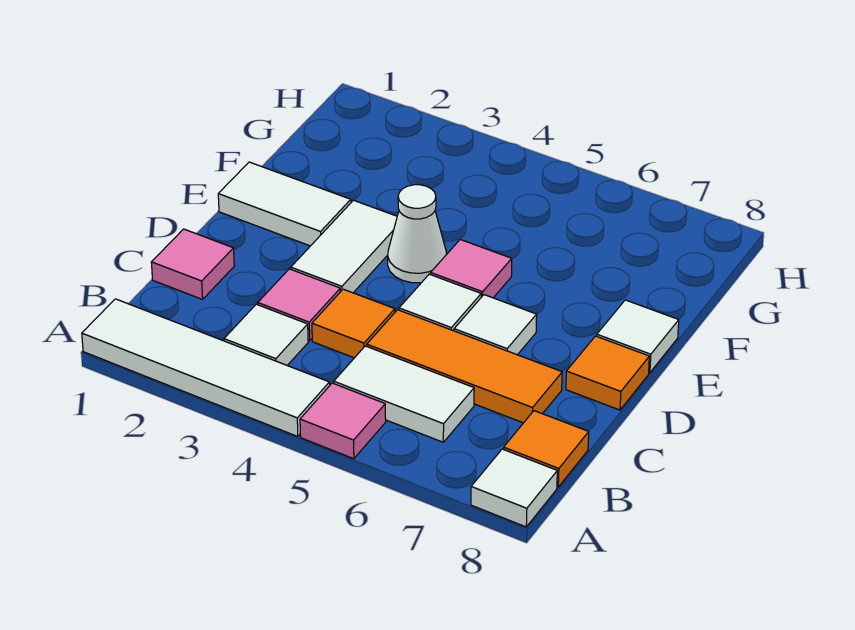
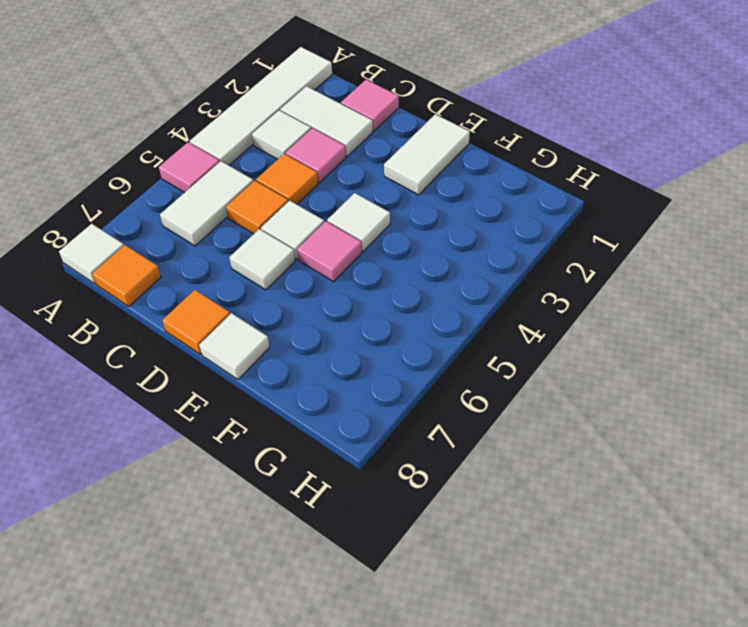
orange 1x3 tile [367,310,562,423] -> orange 1x1 tile [226,181,288,234]
white 1x2 tile [291,200,397,293] -> white 1x2 tile moved to [280,86,373,156]
white 1x1 cone [388,185,447,283] -> white 1x1 tile [327,193,390,251]

